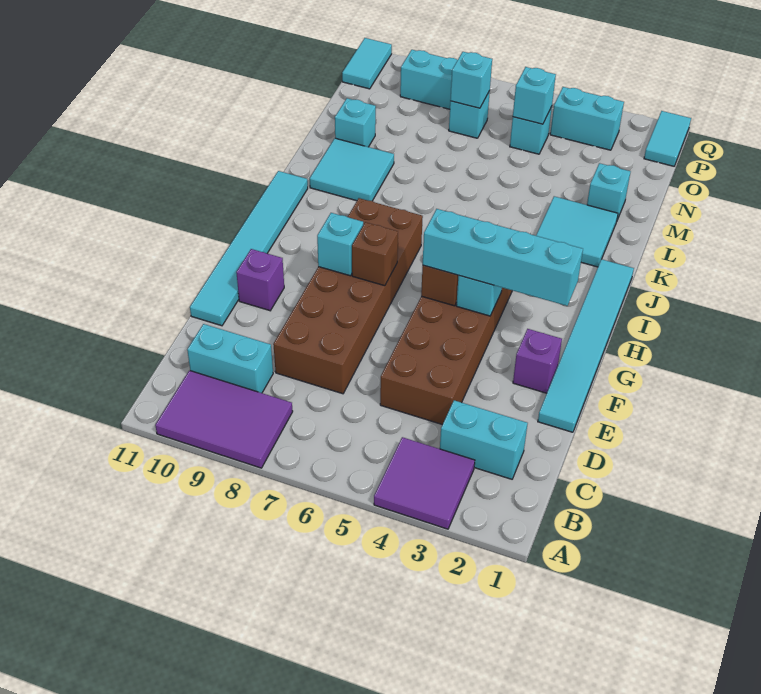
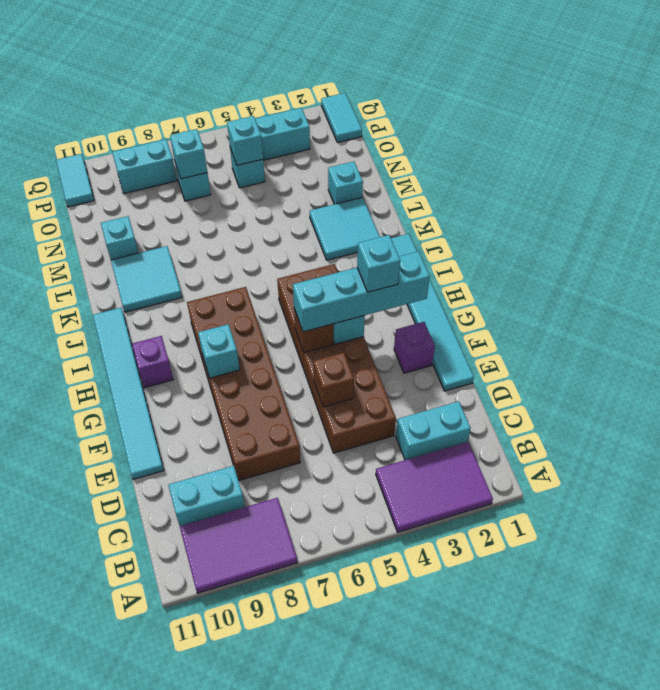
purple 2x2 tile [374,437,475,529] -> purple 2x3 tile [376,442,493,532]
purple 1x1 brick [236,249,284,311] -> purple 1x1 brick moved to [132,336,173,388]
none -> cyan 1x1 brick [357,235,400,292]
brown 1x1 brick [352,222,398,286] -> brown 1x1 brick moved to [313,352,354,407]

